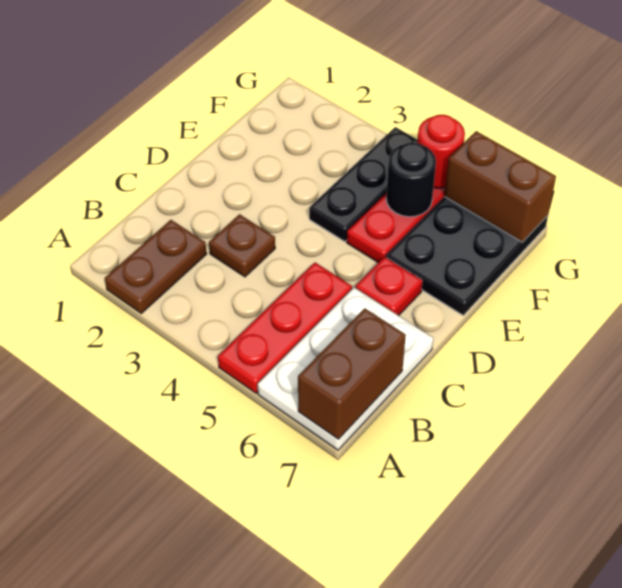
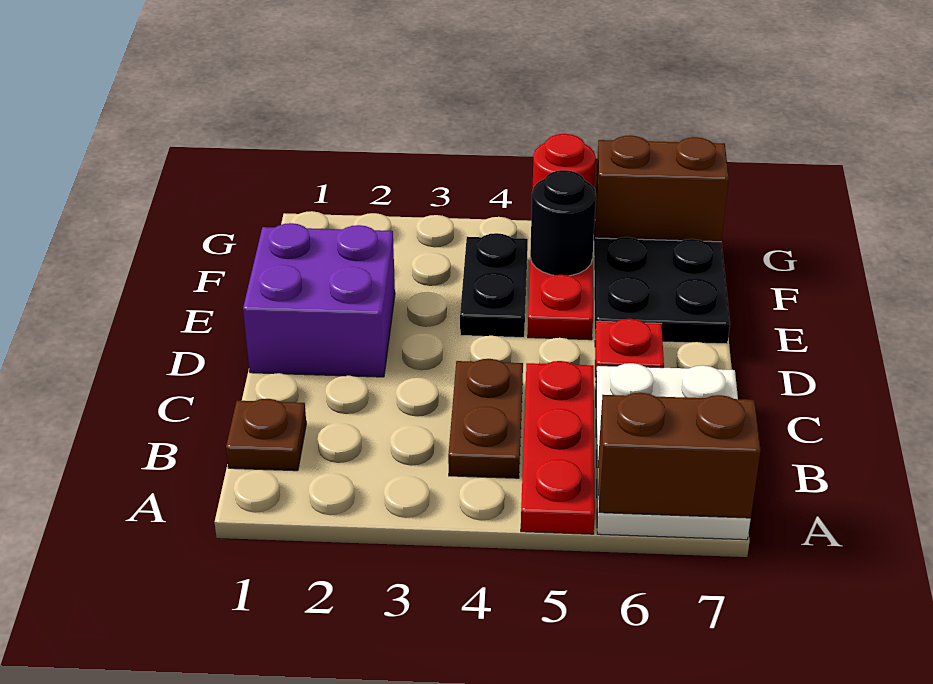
brown 1x2 plate [105,220,207,313] -> brown 1x2 plate moved to [448,359,523,478]
brown 1x2 brick [298,308,406,439] -> brown 1x2 brick turned to [598,393,761,518]
brown 1x1 plate [209,214,275,277] -> brown 1x1 plate moved to [226,399,306,471]
none -> purple 2x2 brick [243,223,395,377]
black 1x3 plate [309,127,418,242] -> black 1x2 plate [460,233,528,337]

